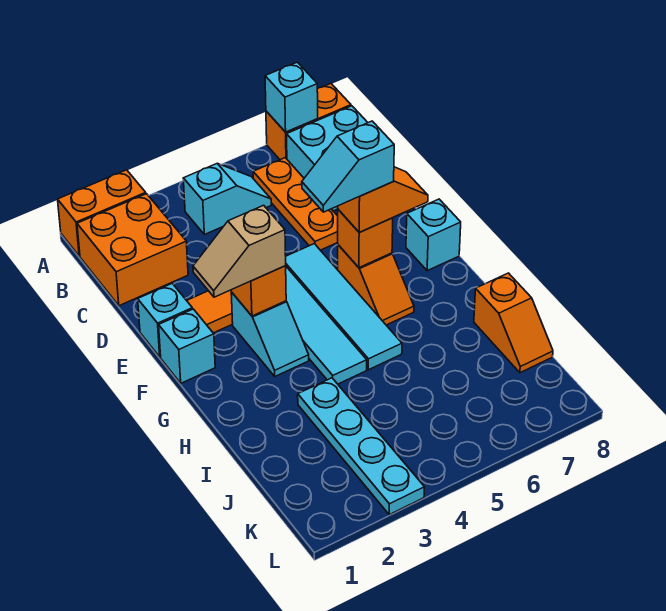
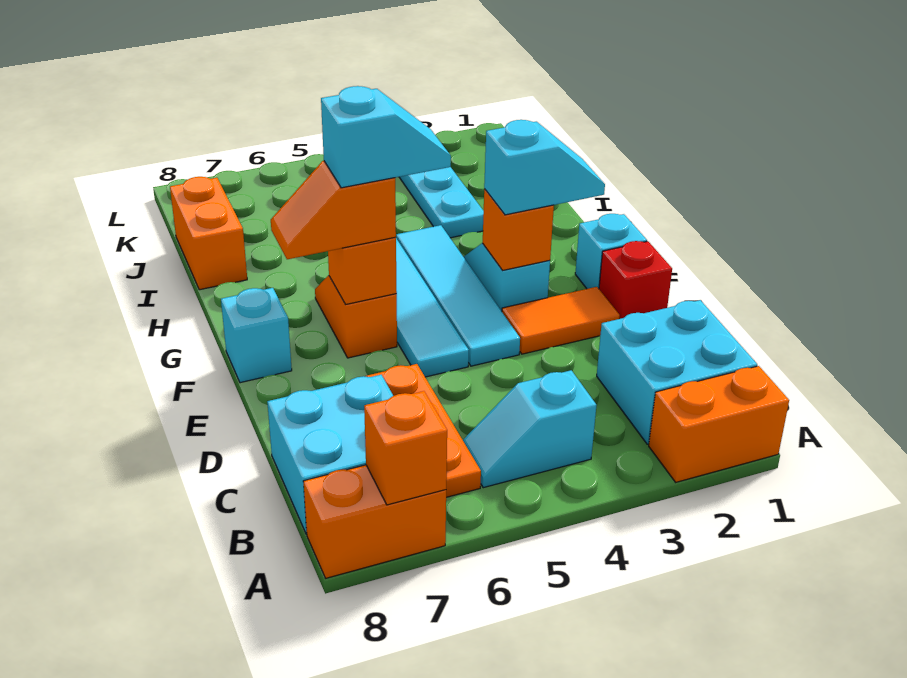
cyan 1x1 brick [265,62,318,132] -> orange 1x1 brick [364,391,447,505]
orange 2x2 brick [77,194,188,306] -> cyan 2x2 brick [597,300,757,444]
cyan 1x1 brick [138,284,192,357] -> red 1x1 brick [599,241,672,319]
tan 1x2 slope [193,205,286,297] -> cyan 1x2 slope [484,120,605,215]
orange 1x2 slope [474,273,553,373] -> orange 1x2 brick [170,177,247,290]

